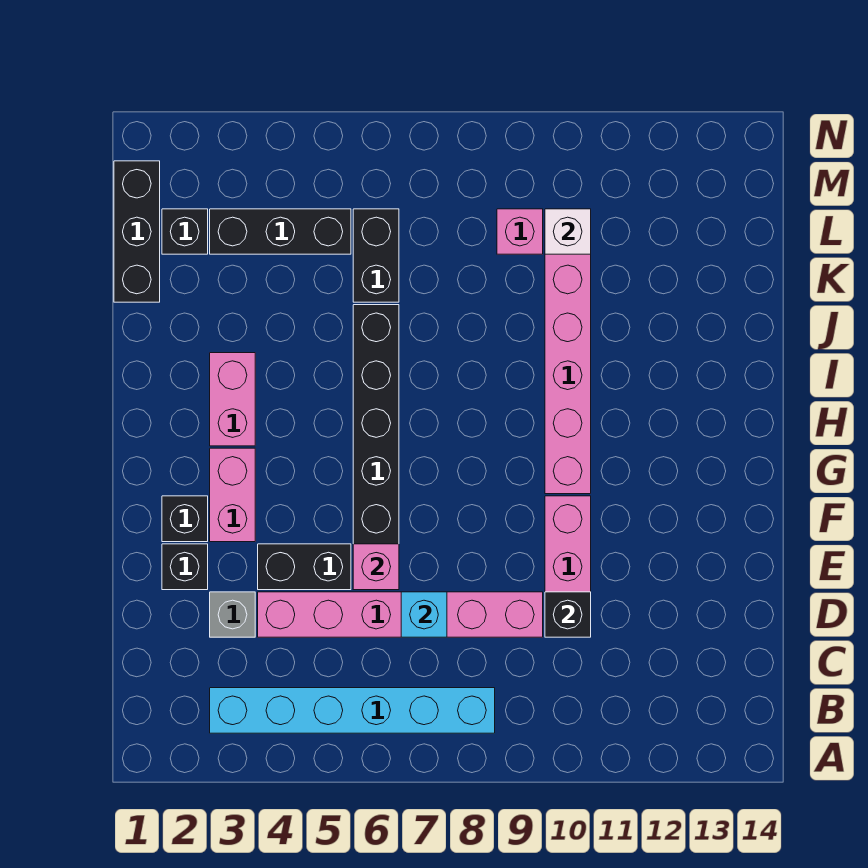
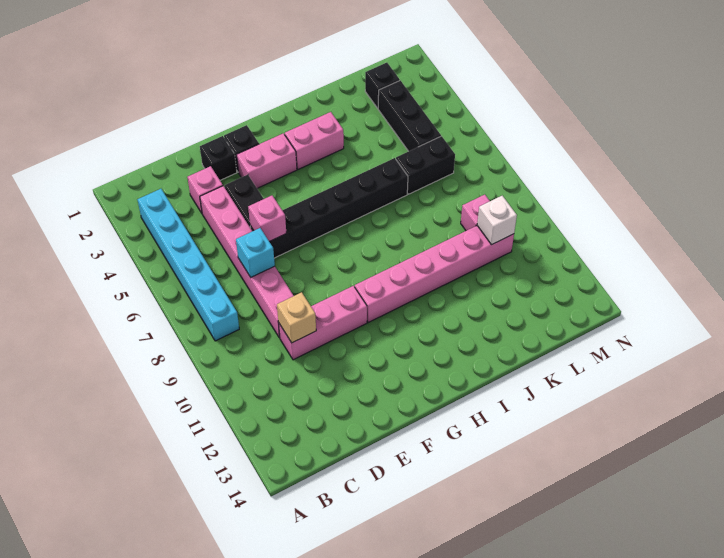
grey 1x1 brick [210,592,255,637] -> pink 1x1 brick [187,166,223,213]
black 1x1 brick [545,592,591,637] -> tan 1x1 brick [277,292,316,343]
black 1x3 brick [114,161,160,302] -> none

